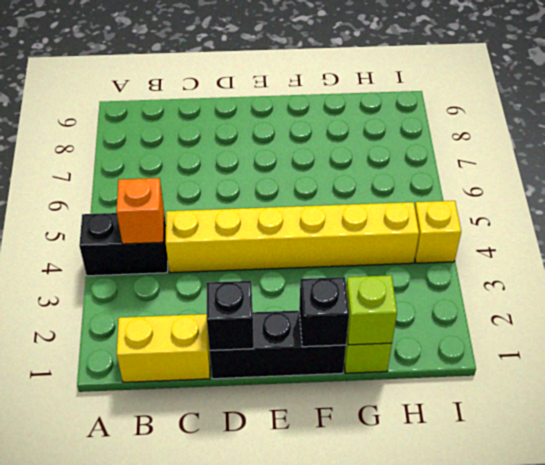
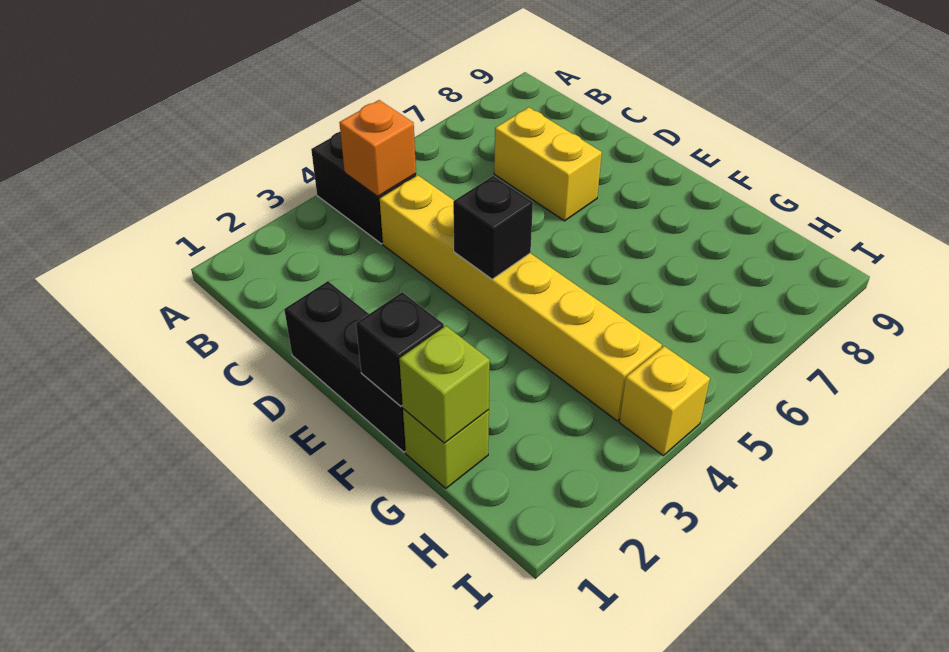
yellow 1x2 brick [117,314,210,382] -> yellow 1x2 brick moved to [494,107,602,221]
black 1x1 brick [206,281,254,350] -> black 1x1 brick moved to [453,176,533,279]

